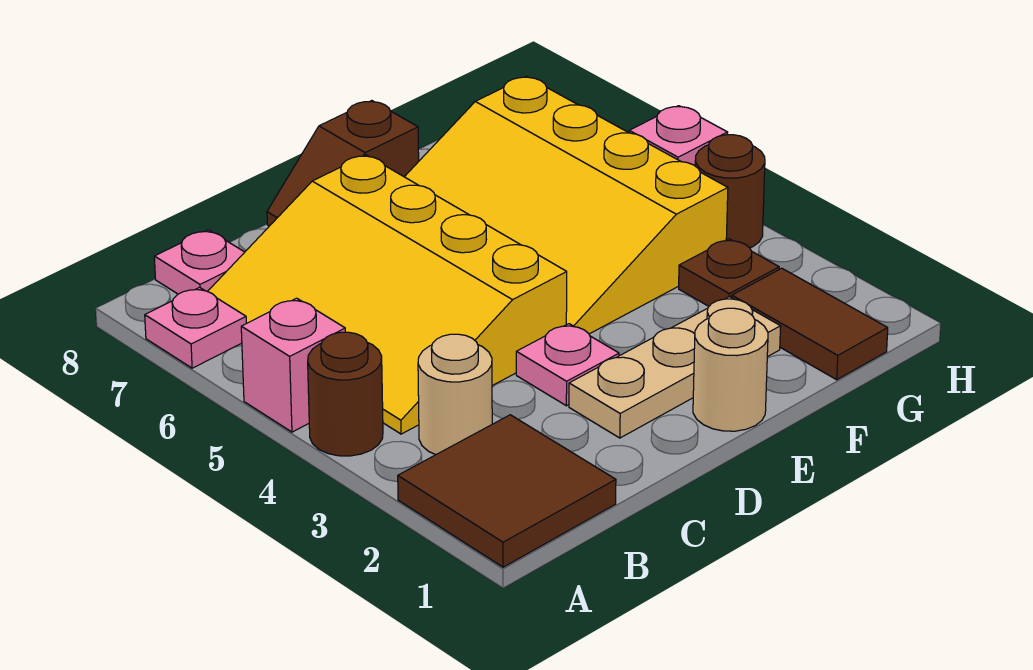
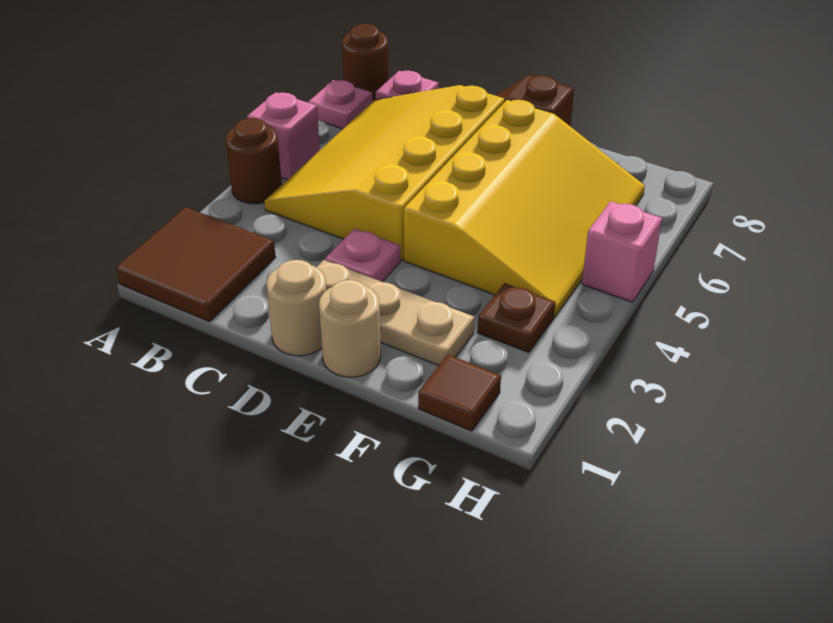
tan 1x1 round brick [418,334,492,455] -> tan 1x1 round brick moved to [266,260,327,356]
yellow 3x4 slope [405,76,728,334] -> yellow 3x4 slope turned to [404,99,645,317]
brown 1x2 tile [732,268,888,380] -> brown 1x1 tile [418,355,501,431]
brown 1x1 round brick [695,135,765,248] -> brown 1x1 round brick moved to [342,24,389,101]

